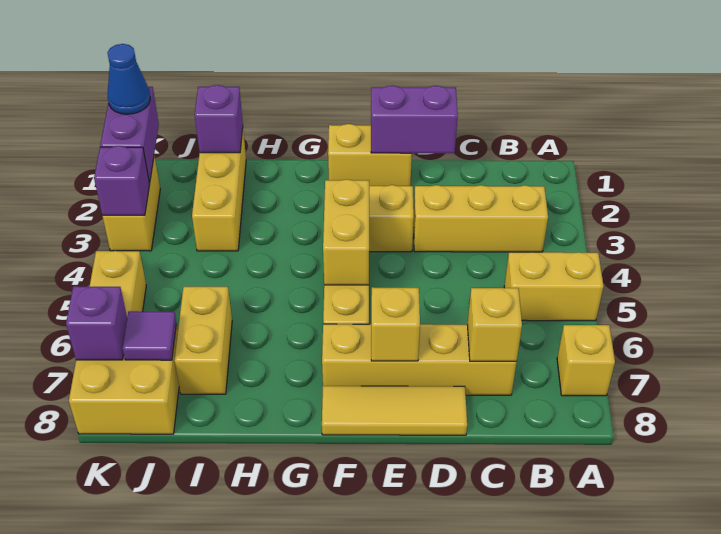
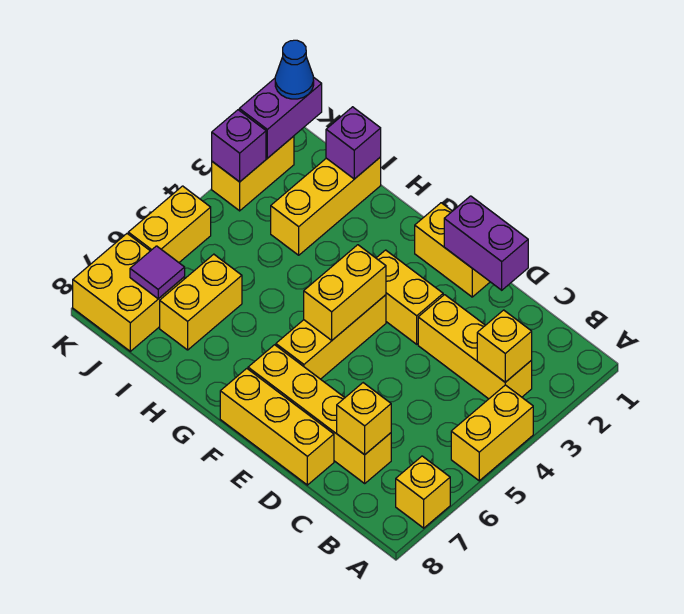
yellow 1x2 brick [504,252,603,321] -> yellow 1x2 brick turned to [451,385,533,481]
yellow 1x3 tile [322,386,467,435] -> yellow 1x3 brick [220,369,334,485]
yellow 1x1 brick [371,287,420,361] -> yellow 1x1 brick moved to [477,310,532,382]
purple 1x1 brick [66,286,127,360] -> none

